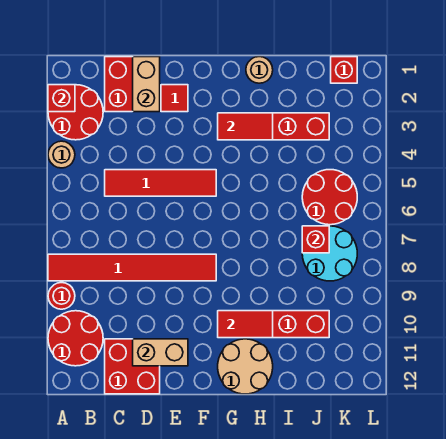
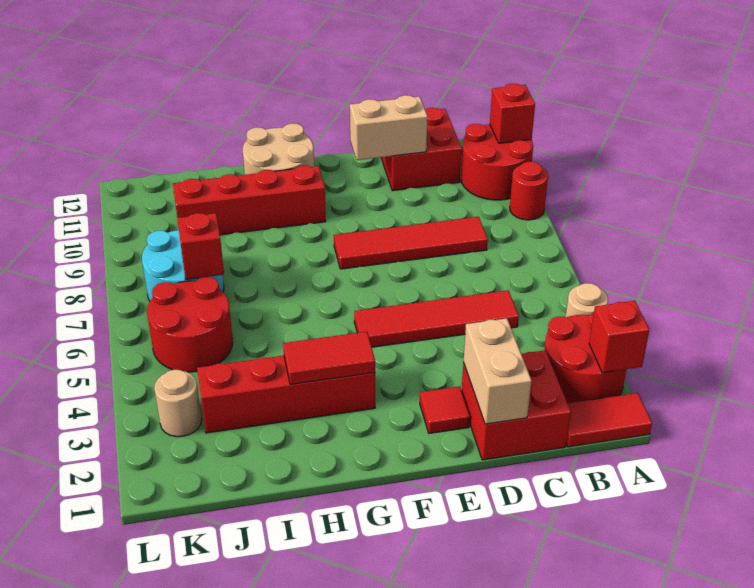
red 1x6 tile [48,254,216,281] -> red 1x4 tile [334,217,488,269]
red 1x2 tile [218,311,273,338] -> red 1x2 tile moved to [566,393,652,447]
tan 1x1 round brick [246,57,273,83] -> tan 1x1 round brick moved to [154,370,202,437]
red 1x1 brick [331,57,357,83] -> red 1x1 brick moved to [490,84,535,143]

